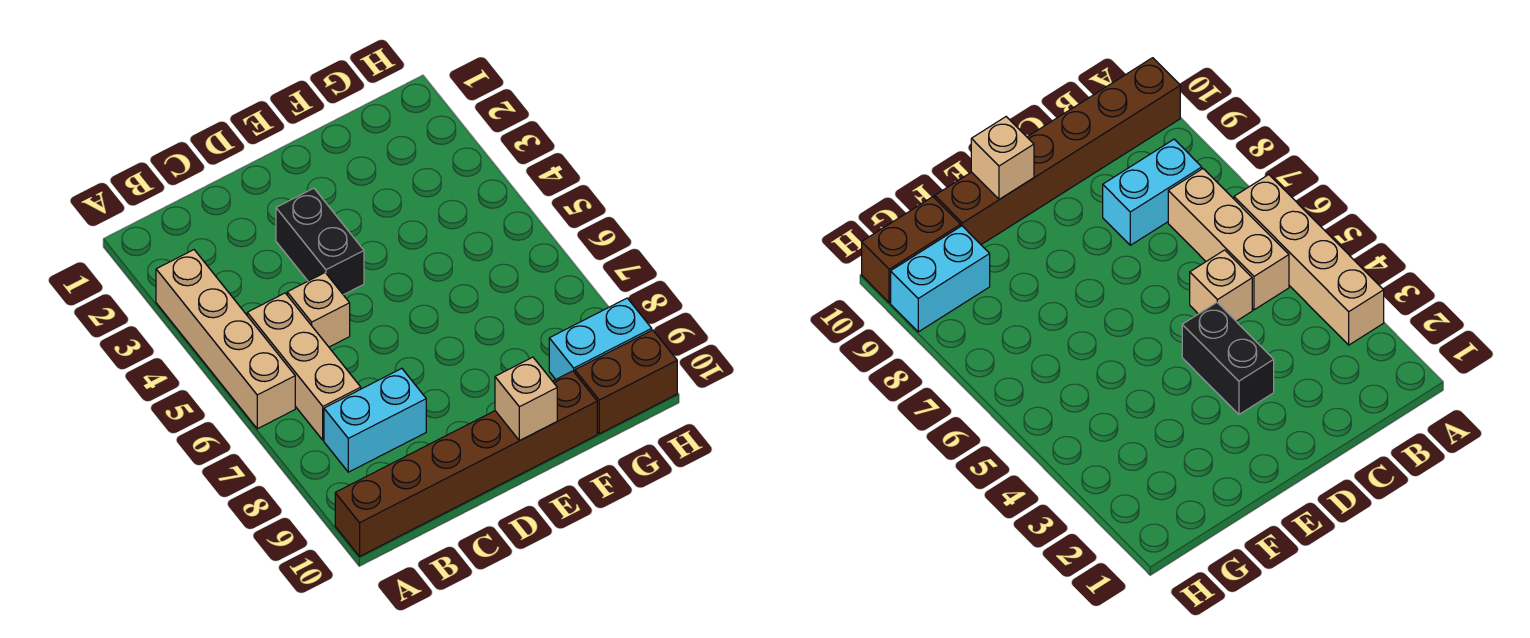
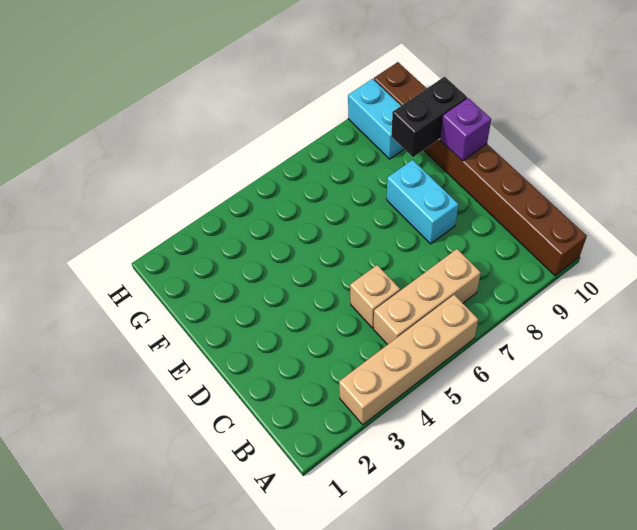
cyan 1x2 brick [324,368,426,472] -> cyan 1x2 brick moved to [387,160,459,244]
black 1x2 brick [276,188,364,295] -> black 1x2 brick moved to [392,77,467,157]
tan 1x1 brick [495,357,557,441] -> purple 1x1 brick [440,98,491,161]

